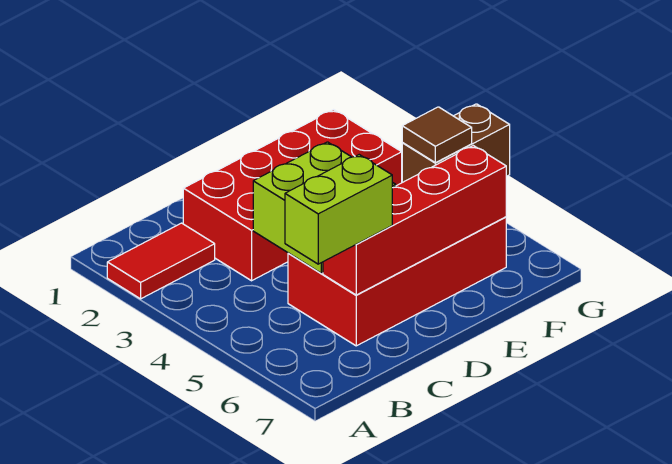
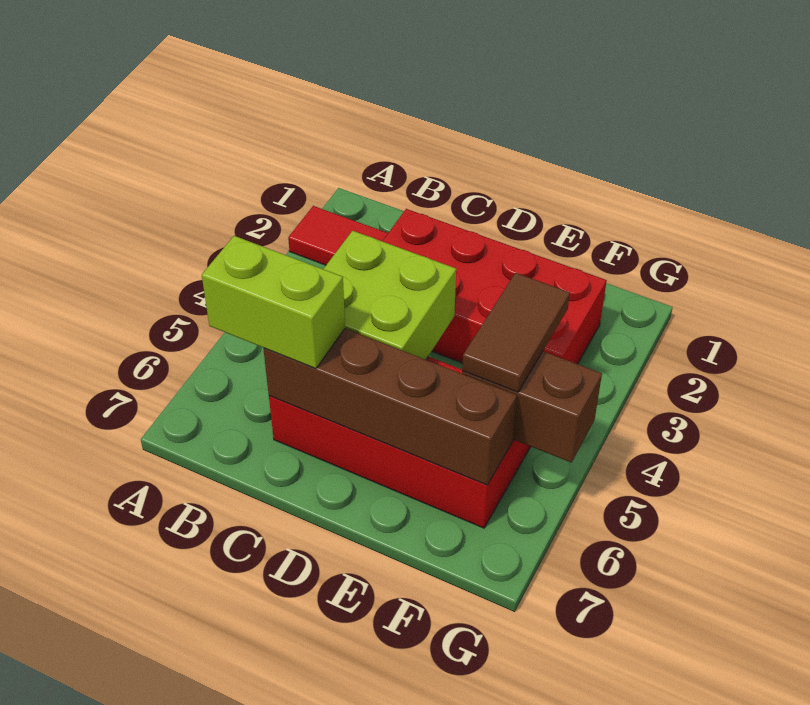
red 1x4 brick [323,146,506,295] -> brown 1x4 brick [263,329,517,485]
brown 1x1 tile [402,107,472,163] -> brown 1x2 tile [462,273,570,392]

